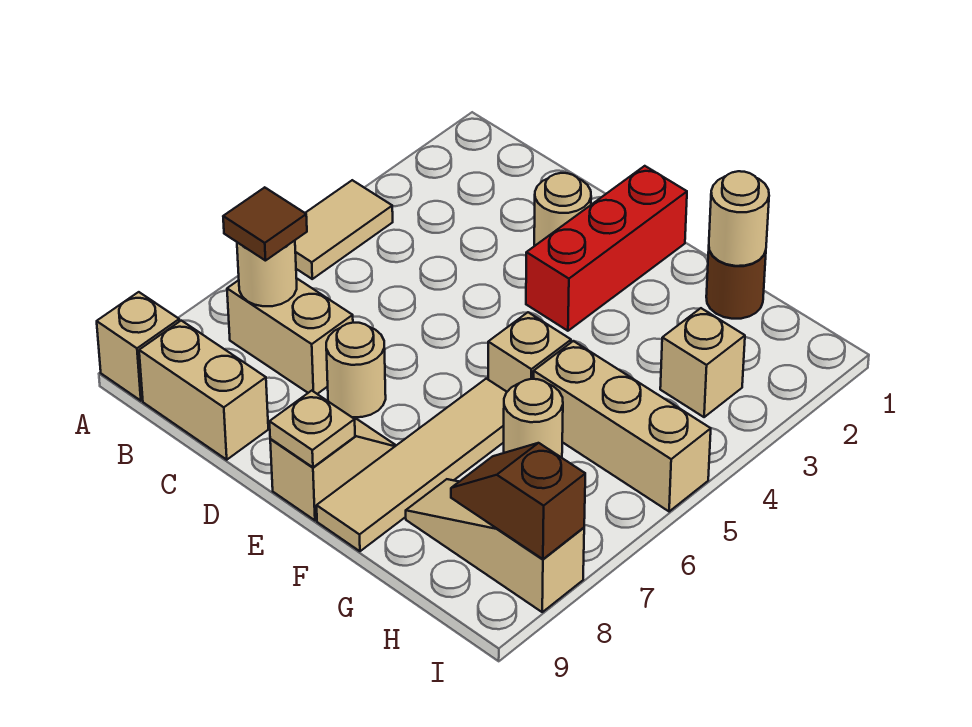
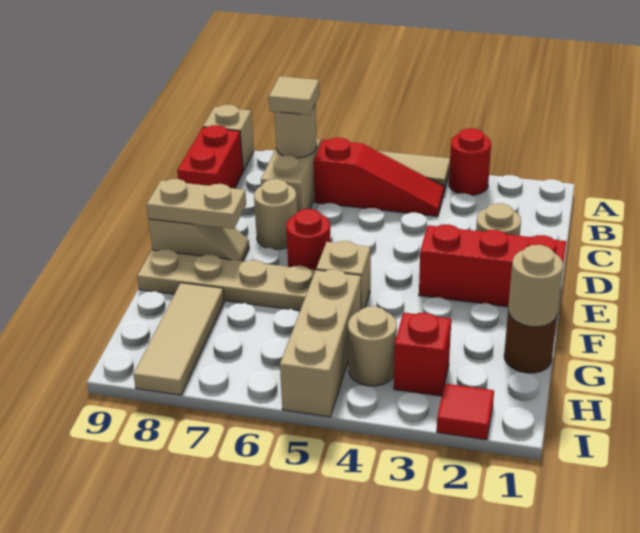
none -> red 1x1 round brick [449,128,491,195]
none -> red 1x3 slope [314,138,444,216]
brown 1x1 tile [223,187,307,261] -> tan 1x1 tile [269,76,320,115]
tan 1x2 brick [139,321,268,460] -> red 1x2 brick [177,125,243,189]
none -> red 1x1 round brick [286,209,331,270]
tan 1x1 plate [269,391,355,467] -> tan 1x2 plate [147,179,246,229]
tan 1x4 tile [317,379,507,551] -> tan 1x4 plate [137,249,315,311]
tan 1x1 round brick [504,379,563,458] -> tan 1x1 round brick moved to [348,306,397,386]
tan 1x3 slope [406,479,584,612] -> tan 1x3 tile [133,283,224,395]
tan 1x1 brick [660,308,745,417] -> red 1x1 brick [394,313,451,396]
brown 1x2 slope [451,443,585,559] -> none
none -> red 1x1 tile [437,384,494,440]

